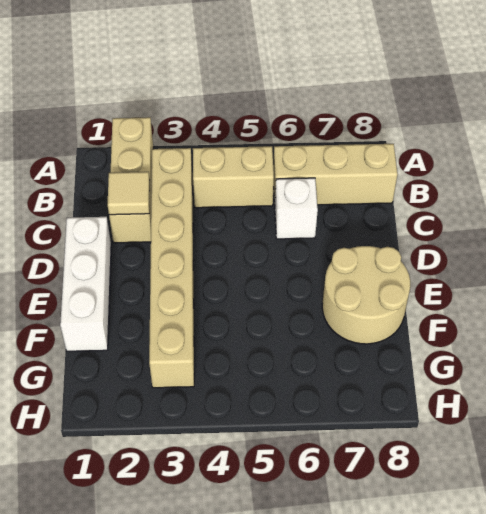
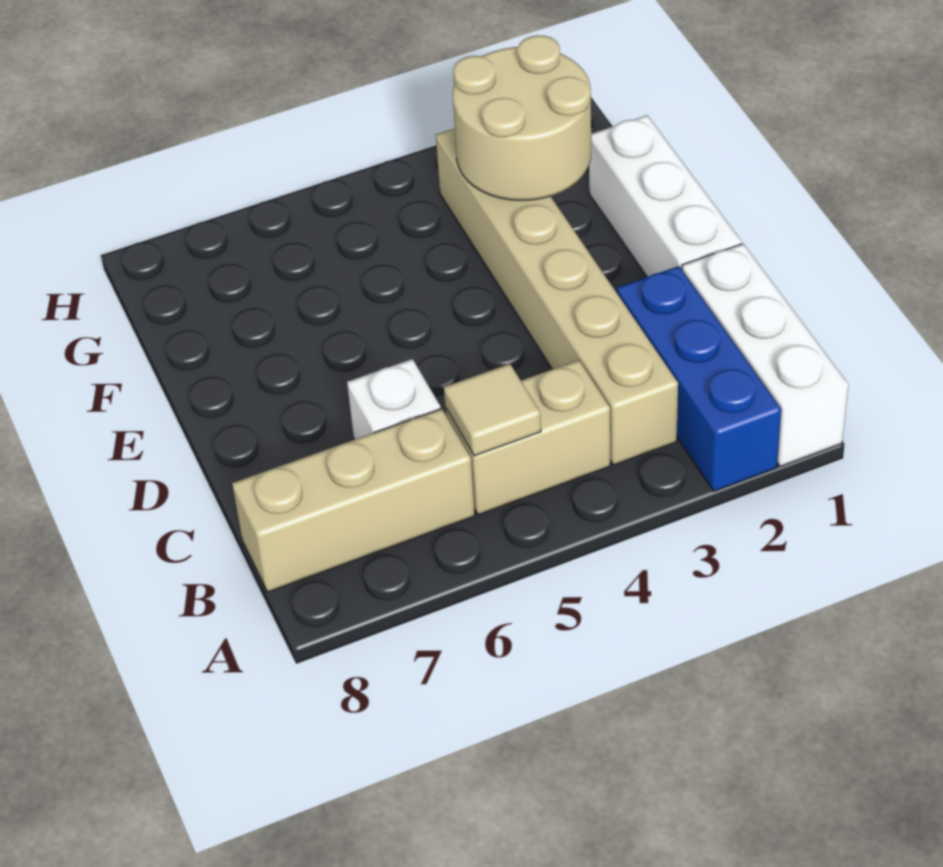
none -> white 1x3 brick [682,244,848,467]
tan 1x3 brick [109,117,153,243] -> blue 1x3 brick [617,266,781,491]
tan 1x1 tile [108,172,150,215] -> tan 1x1 tile moved to [444,364,541,456]
tan 2x2 round brick [322,246,410,344] -> tan 2x2 round brick moved to [453,35,591,200]

